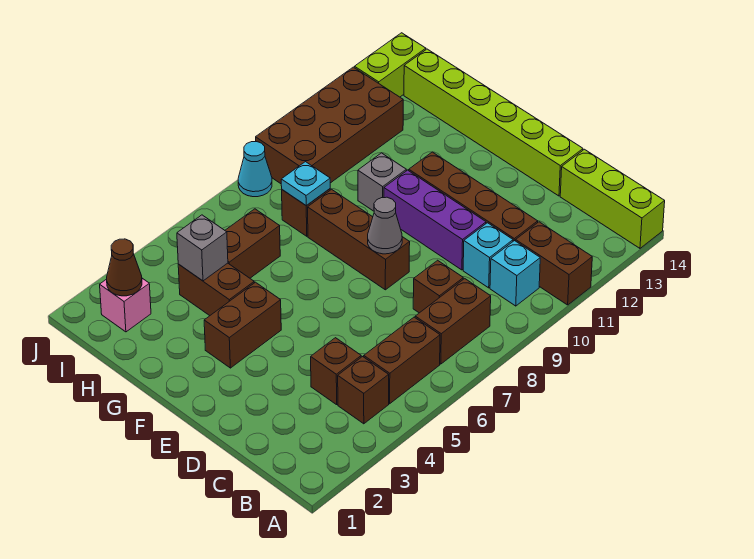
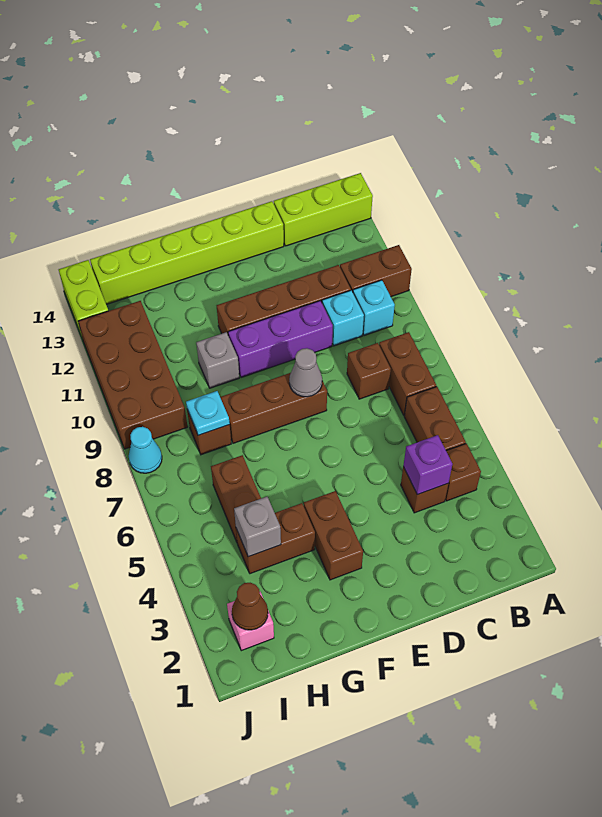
none -> purple 1x1 brick [403,435,452,495]

